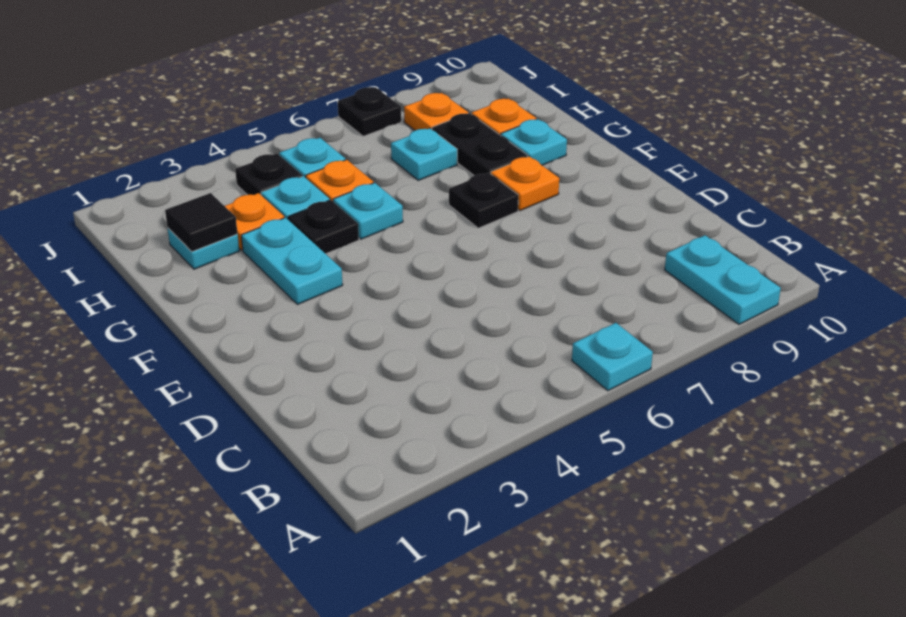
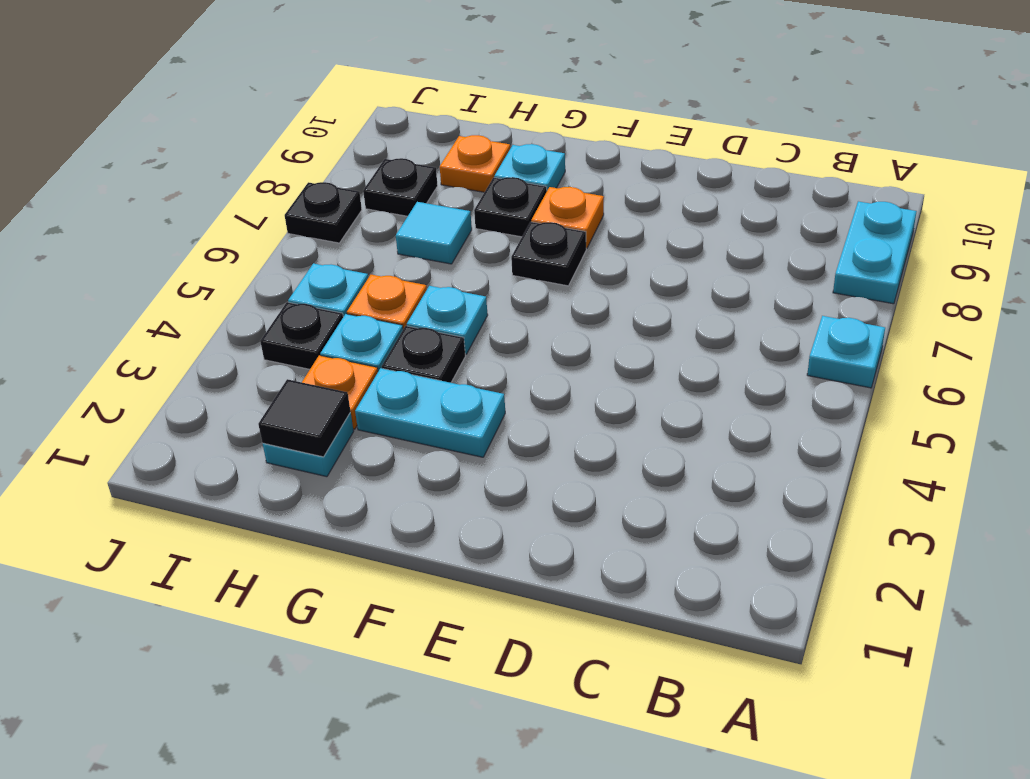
cyan 1x2 plate [665,235,781,324] -> cyan 1x2 plate turned to [833,201,917,304]
black 1x2 plate [432,113,528,175] -> black 1x1 plate [474,177,547,237]
cyan 1x1 plate [391,128,457,180] -> cyan 1x1 tile [396,202,472,264]
orange 1x1 plate [404,93,468,130] -> black 1x1 plate [363,158,438,216]

